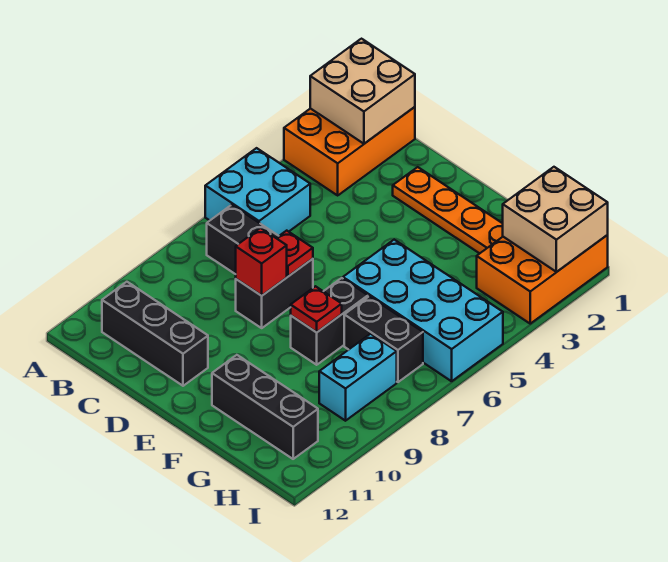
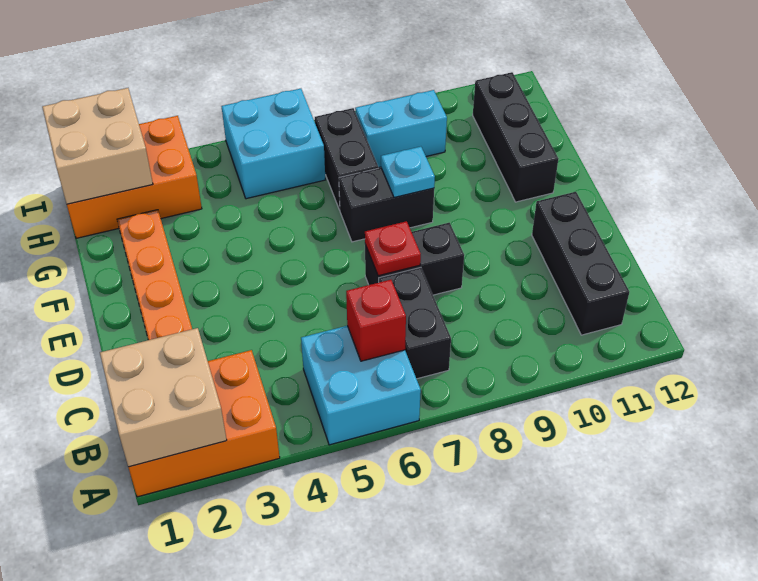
red 1x1 brick [236,228,287,296] -> red 1x1 brick moved to [346,280,406,361]
cyan 2x4 brick [343,240,503,381] -> cyan 2x2 brick [221,89,325,199]
red 1x1 plate [291,286,342,332] -> cyan 1x1 plate [381,147,435,198]

